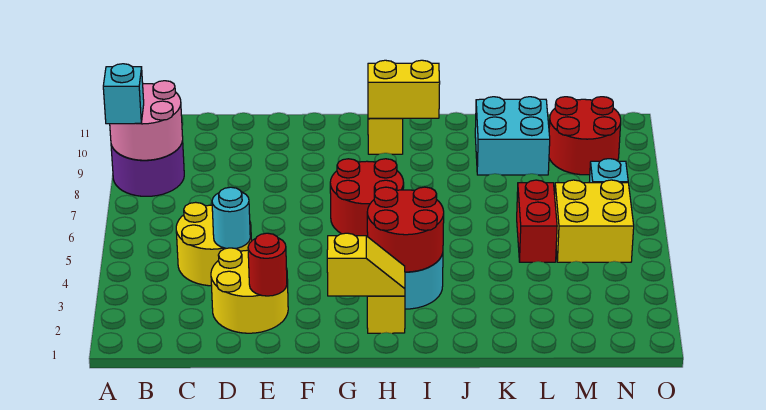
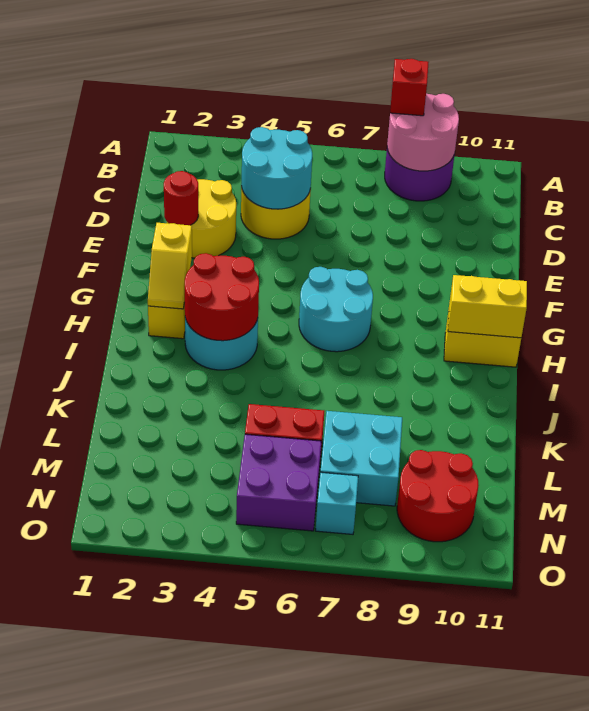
cyan 1x1 brick [103,64,144,124] -> red 1x1 brick [390,59,429,116]
cyan 1x1 round brick [212,187,250,248] -> cyan 2x2 round brick [241,127,312,209]
red 2x2 round brick [330,159,404,237] -> cyan 2x2 round brick [299,267,373,352]
yellow 1x2 brick [368,60,440,119] -> yellow 1x2 brick turned to [448,275,527,338]
cyan 2x2 brick [475,97,550,175] -> cyan 2x2 brick moved to [321,411,402,506]
yellow 2x2 brick [555,180,634,262] -> purple 2x2 brick [236,434,322,531]

